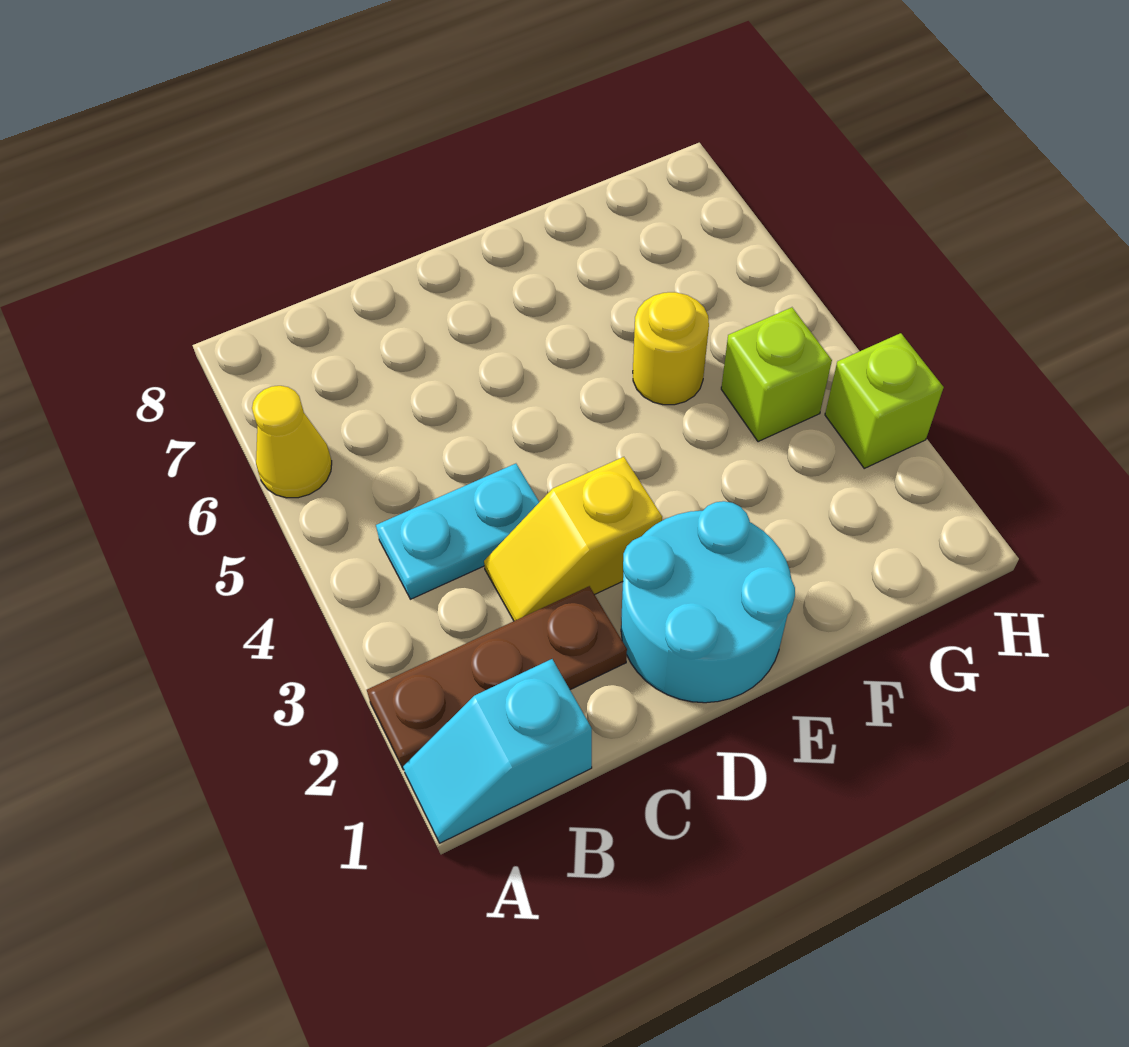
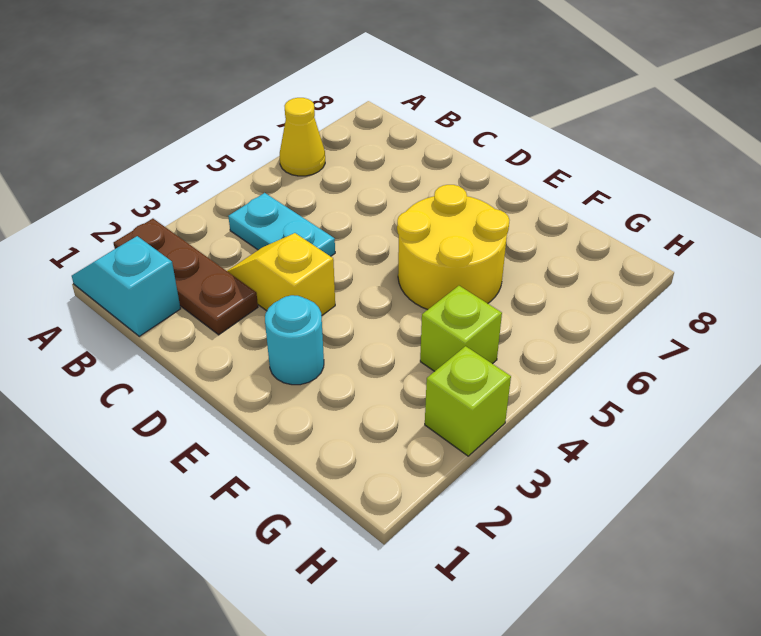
cyan 2x2 round brick [621,501,795,703] -> cyan 1x1 round brick [265,295,324,385]
yellow 1x1 round brick [633,292,709,405] -> yellow 2x2 round brick [397,185,509,310]

